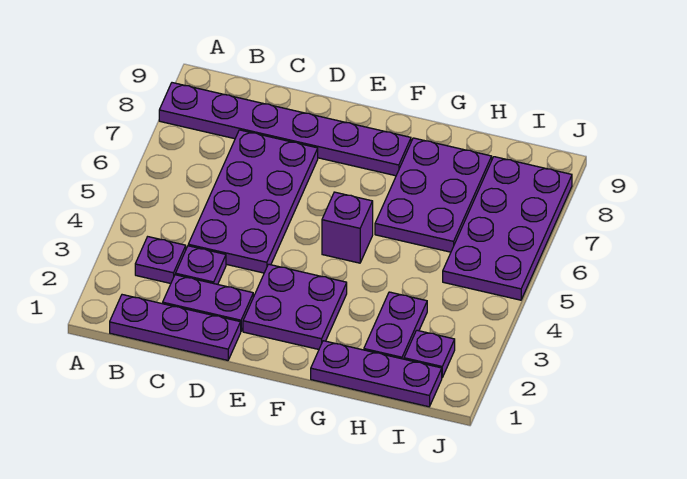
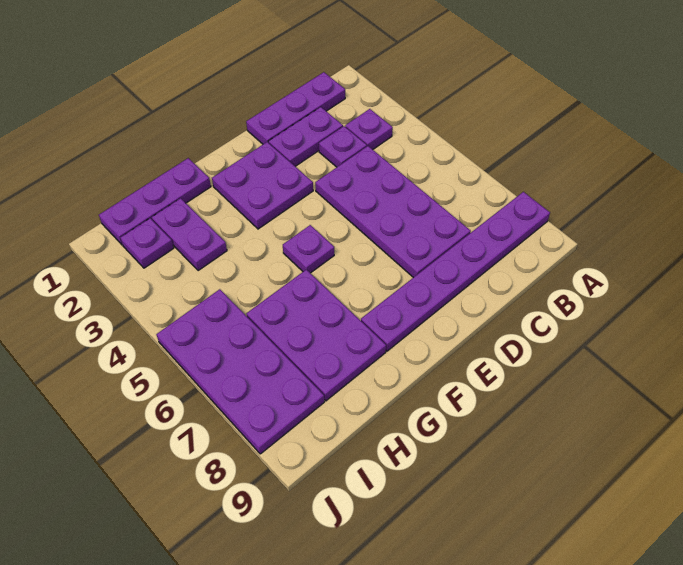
purple 1x1 brick [322,192,373,263] -> purple 1x1 plate [283,225,334,273]

